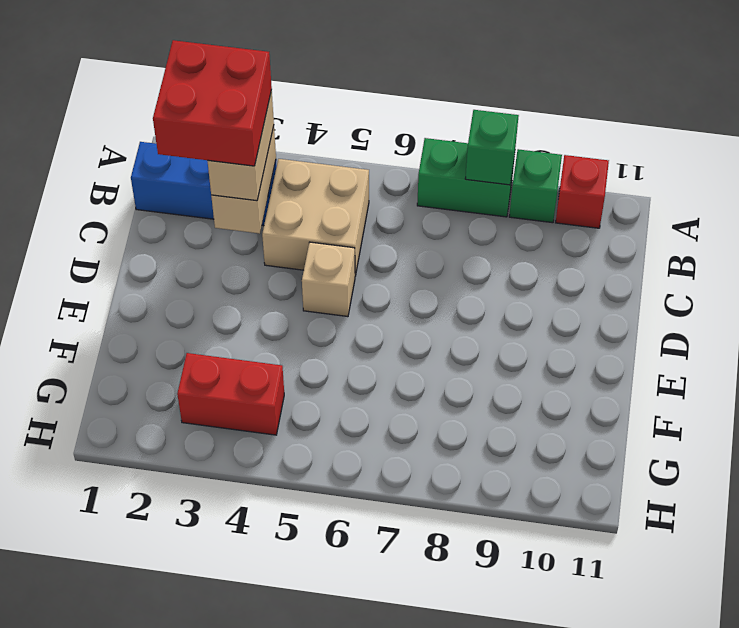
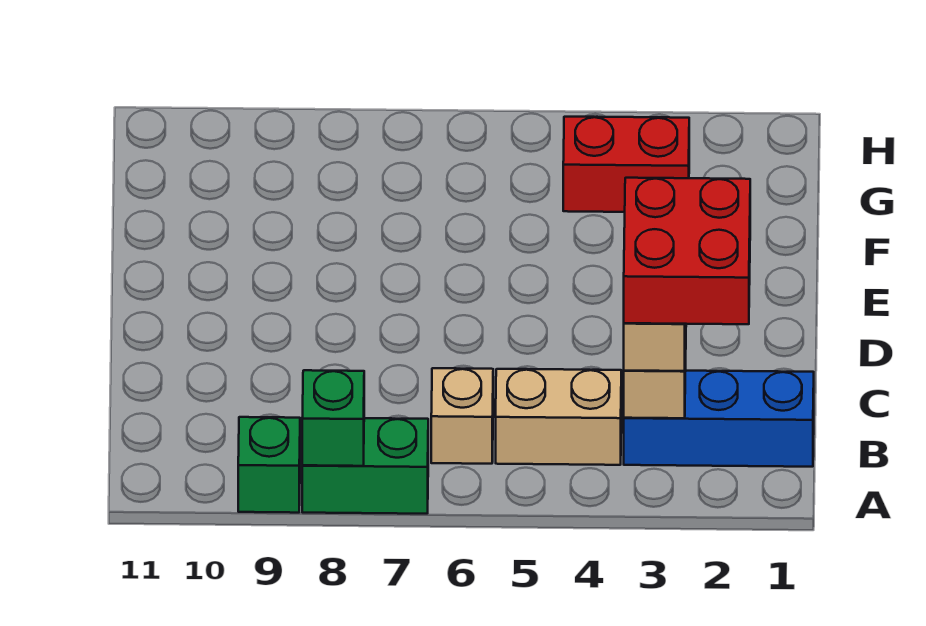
red 1x1 brick [556,155,609,228] -> none
tan 2x2 brick [262,159,369,276] -> tan 1x2 brick [496,369,621,465]
tan 1x1 brick [302,242,355,317] -> tan 1x1 brick moved to [431,368,493,464]

